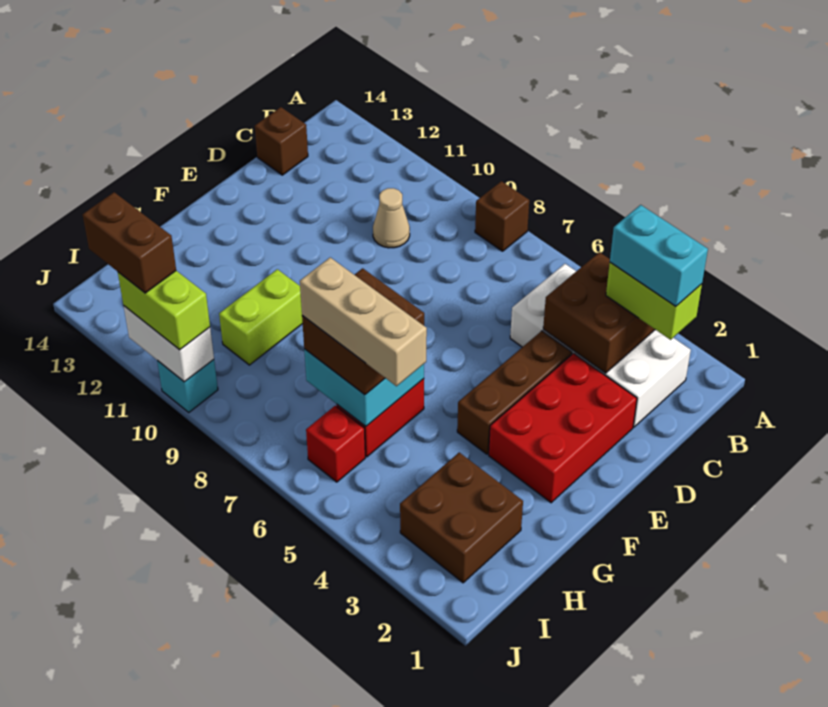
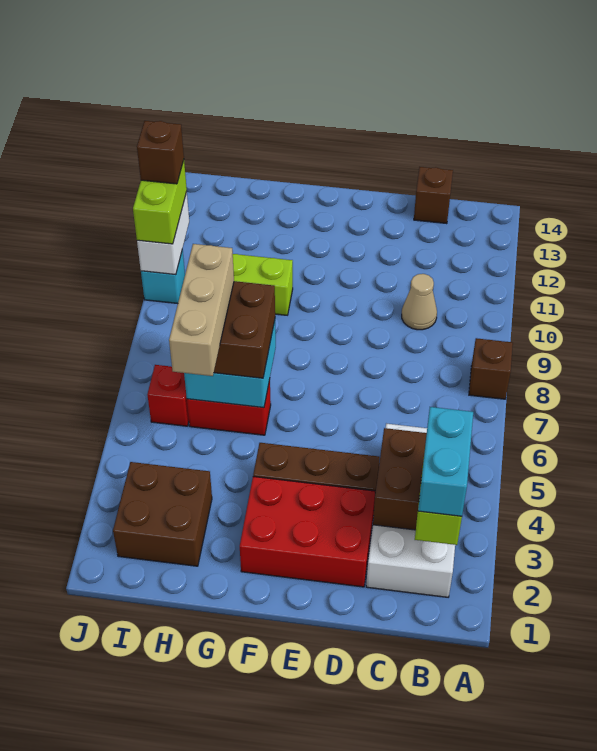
brown 1x2 brick [83,192,176,293] -> brown 1x1 brick [137,121,184,184]

